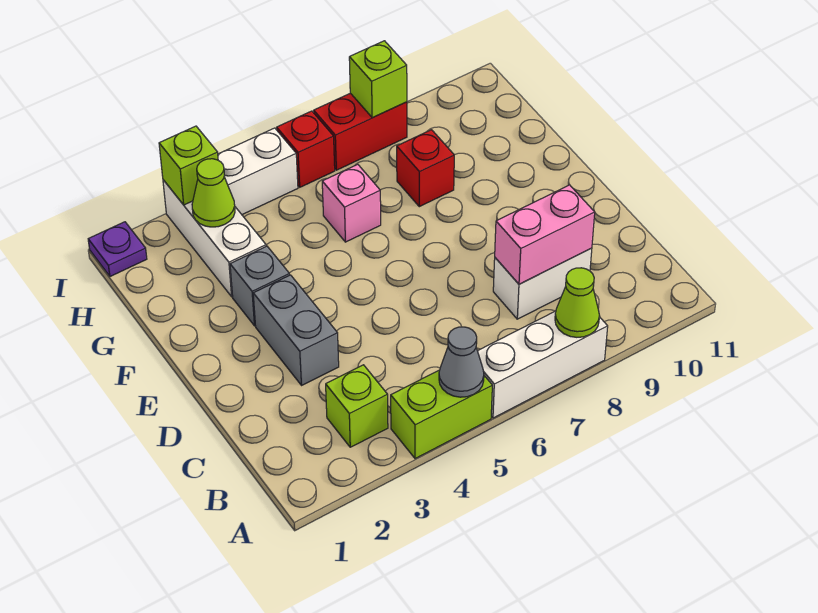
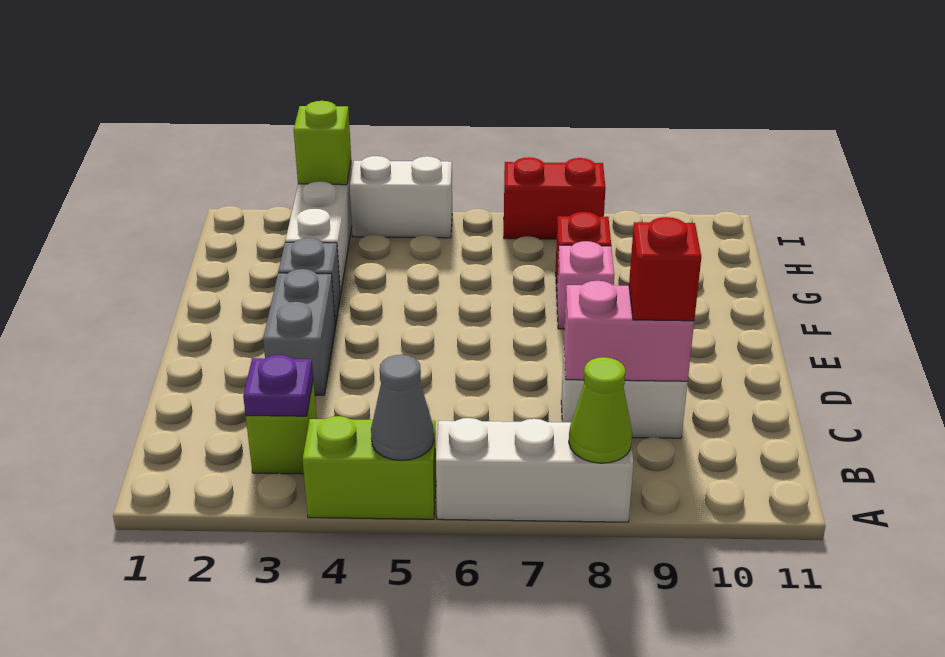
pink 1x1 brick [322,164,381,242] -> pink 1x1 brick moved to [557,241,614,329]
lime 1x1 cone [192,159,235,227] -> none
purple 1x1 plate [88,222,147,276] -> purple 1x1 plate moved to [243,355,313,416]
red 1x1 brick [277,111,335,187] -> red 1x1 brick moved to [629,217,701,321]
lime 1x1 brick [349,41,407,118] -> none

